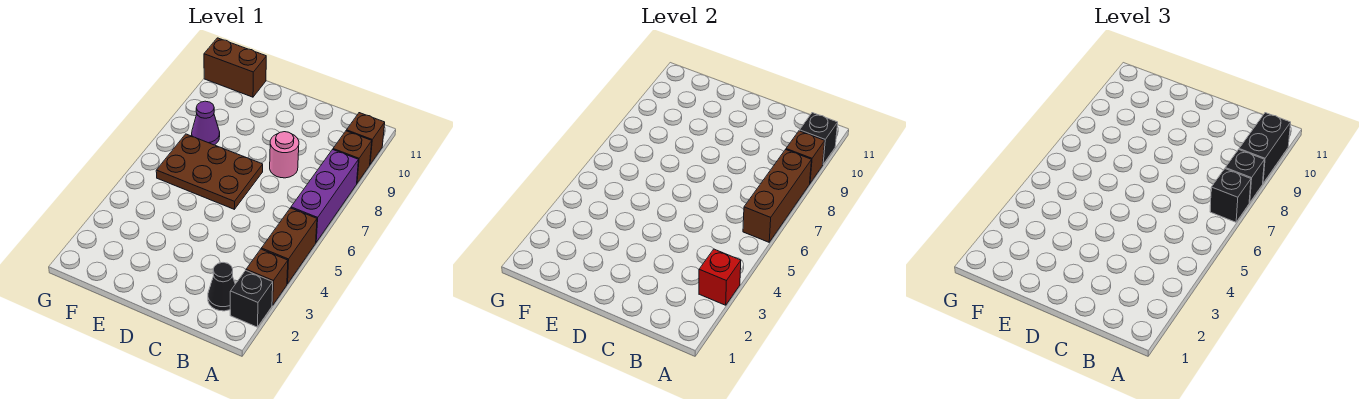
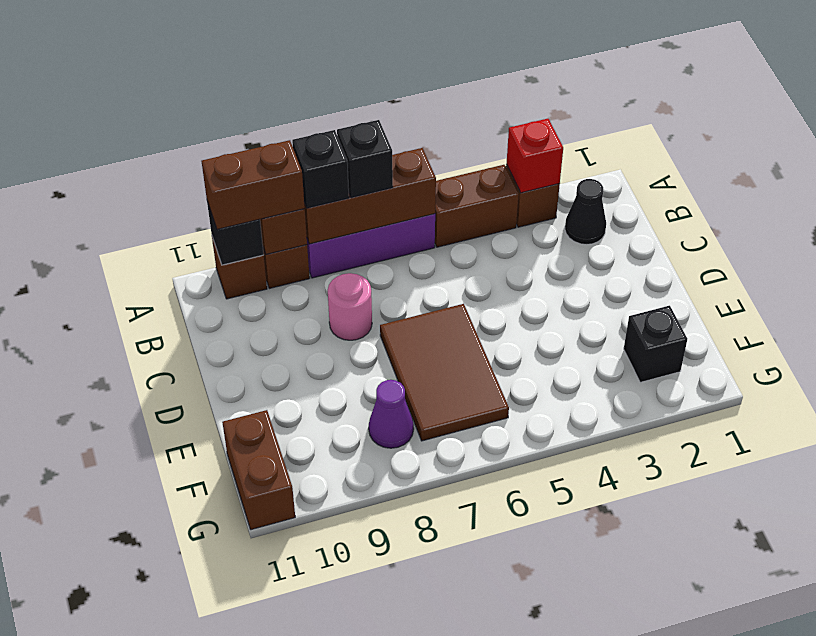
black 1x1 brick [230,270,273,327] -> black 1x1 brick moved to [624,306,687,382]
black 1x2 brick [1239,113,1291,183] -> brown 1x2 brick [202,140,305,229]
brown 2x3 plate [156,134,263,209] -> brown 2x3 tile [380,304,509,441]

